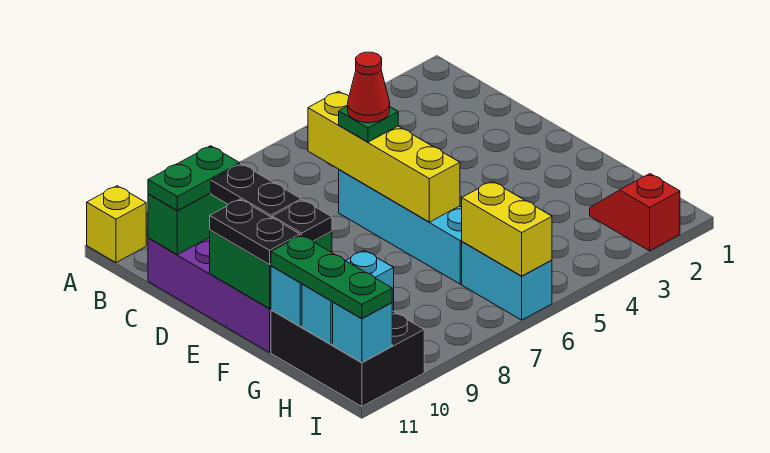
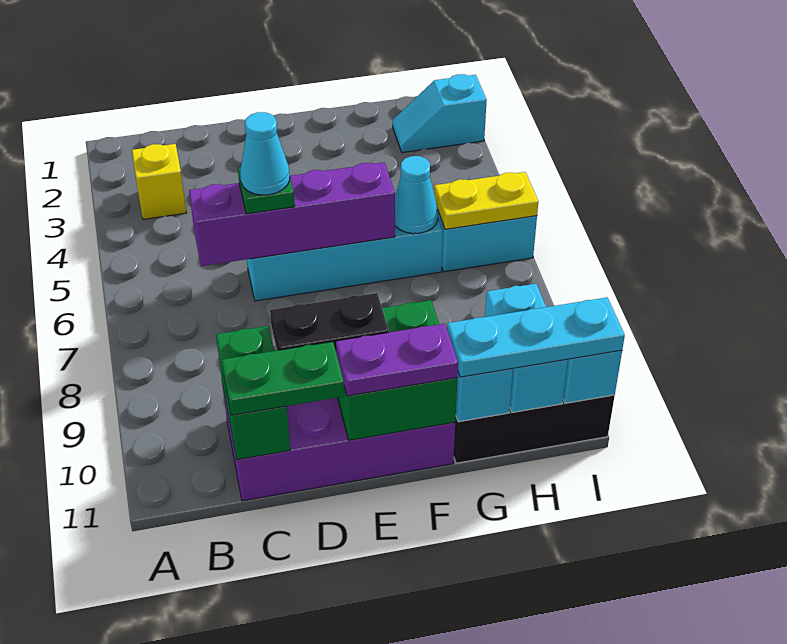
yellow 1x1 brick [87,186,146,263] -> yellow 1x1 brick moved to [132,144,186,219]
yellow 1x4 brick [308,91,460,222] -> purple 1x4 brick [189,162,395,266]
green 1x2 plate [148,146,240,211] -> green 1x2 plate turned to [222,342,344,415]
red 1x1 cone [348,52,390,123] -> cyan 1x1 cone [240,112,290,195]
black 1x2 plate [210,199,300,265] -> purple 1x2 plate [336,324,458,396]
black 1x1 plate [272,200,332,241] -> none
none -> cyan 1x1 cone [395,156,438,234]
green 1x3 plate [271,235,392,319] -> cyan 1x3 plate [447,297,625,377]
red 1x2 slope [590,174,680,251] -> cyan 1x2 slope [393,74,487,153]
yellow 1x2 brick [462,181,552,276] -> yellow 1x2 plate [434,172,538,229]

